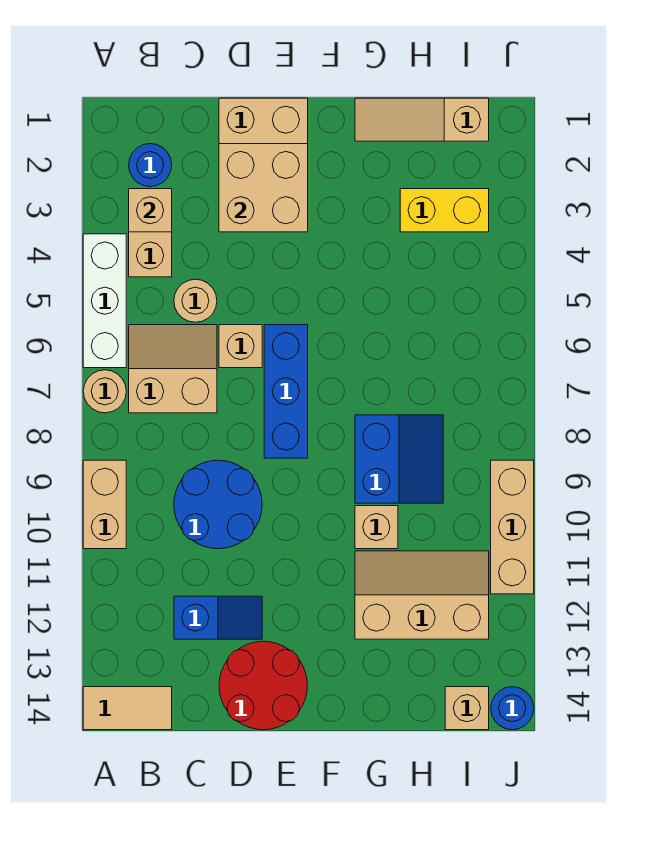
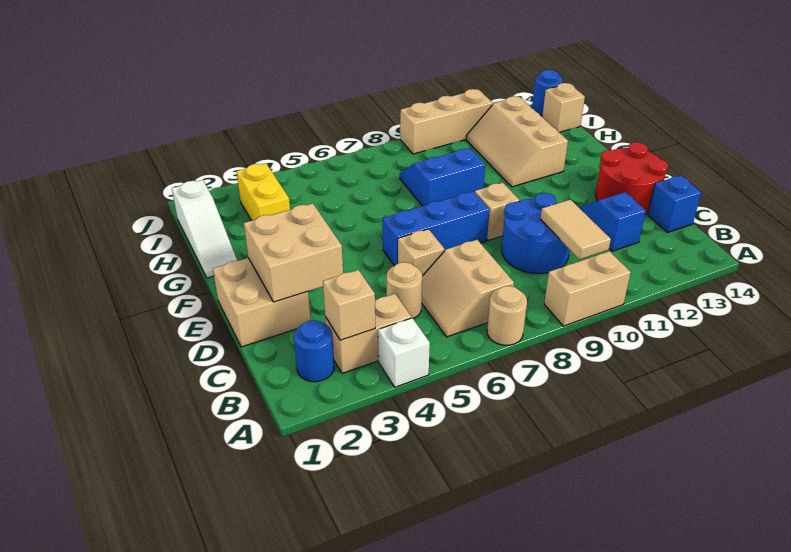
white 1x3 brick [83,234,126,368] -> white 1x1 brick [378,318,430,387]
tan 1x2 tile [83,687,172,730] -> tan 1x2 tile moved to [541,200,611,259]
none -> blue 1x1 brick [648,175,701,232]
tan 1x3 slope [355,98,489,141] -> white 1x3 slope [172,180,237,278]
tan 1x1 brick [355,506,398,549] -> tan 1x1 brick moved to [475,183,520,240]

